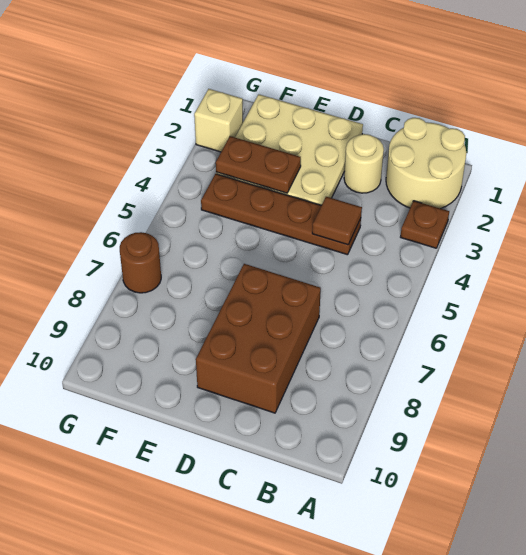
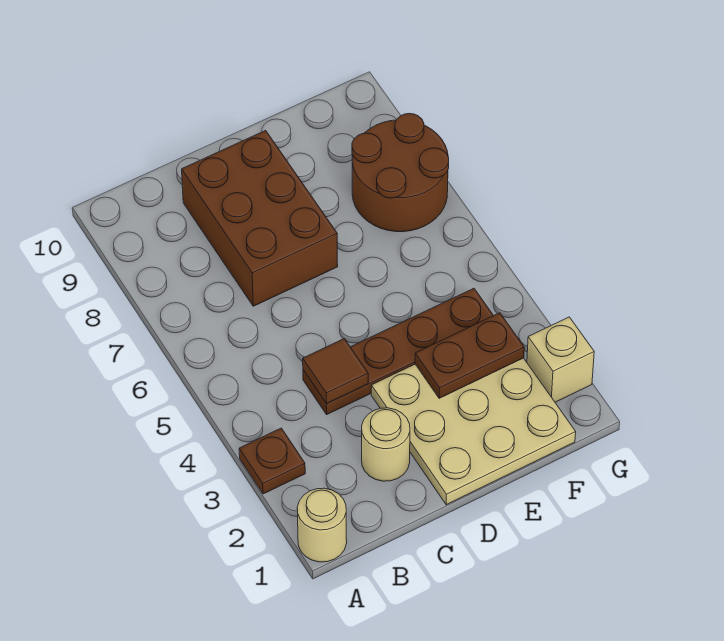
tan 2x2 round brick [386,118,466,209] -> tan 1x1 round brick [297,488,347,562]
brown 1x1 round brick [120,232,161,293] -> brown 2x2 round brick [352,113,449,232]

